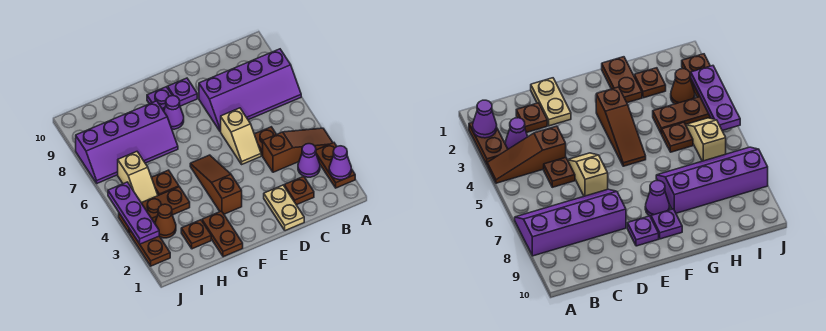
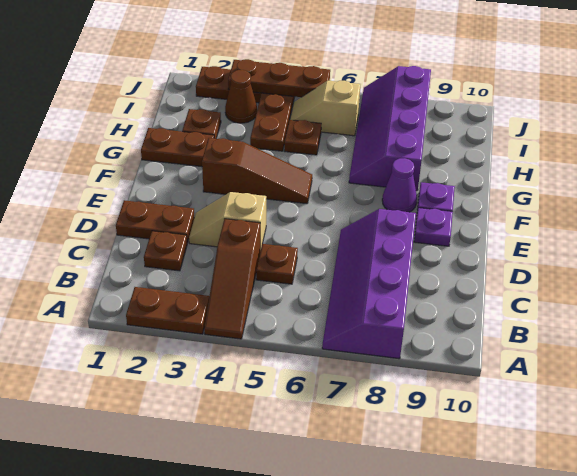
purple 1x1 cone [329,146,351,180] -> none
purple 1x1 cone [298,144,320,177] -> none
tan 1x2 plate [264,185,304,231] -> brown 1x2 plate [116,200,194,243]
tan 1x2 slope [221,108,261,164] -> tan 1x2 slope moved to [189,192,266,251]
purple 1x3 plate [108,182,159,244] -> brown 1x3 plate [228,59,330,97]

